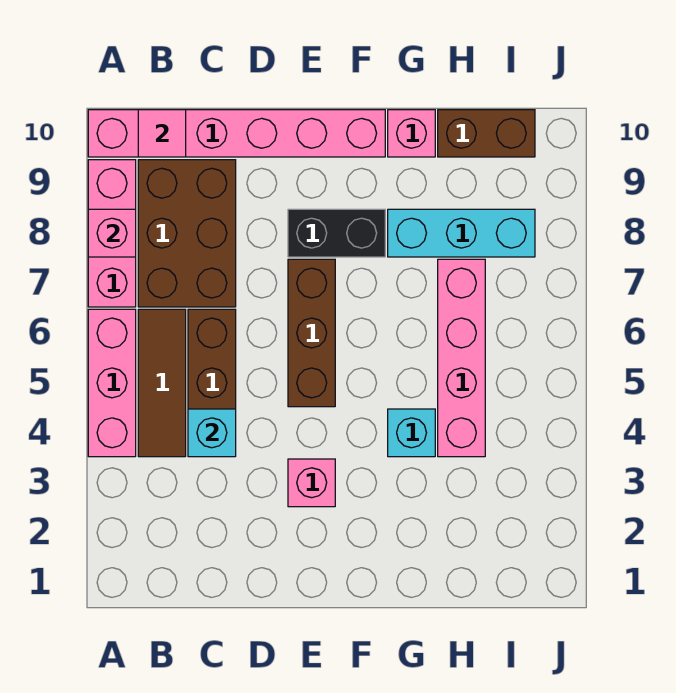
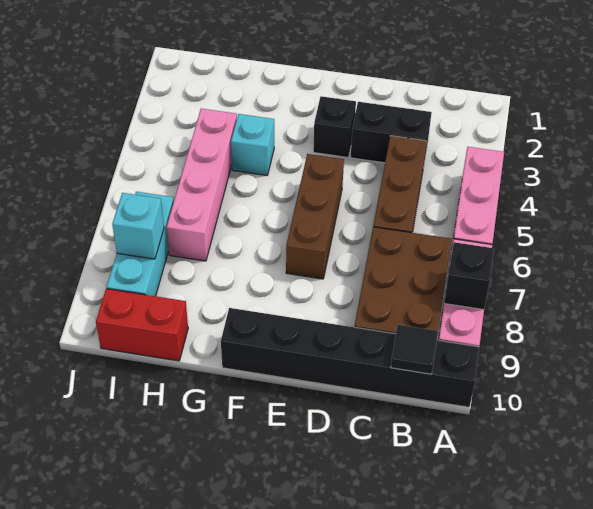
pink 1x1 brick [88,209,136,257] -> black 1x1 brick [444,242,494,310]
pink 1x6 brick [88,110,385,157] -> black 1x6 brick [221,308,479,407]
brown 1x3 tile [138,309,186,457] -> none
pink 1x1 tile [138,110,186,157] -> black 1x1 tile [391,325,438,374]
cyan 1x1 brick [188,409,236,457] -> cyan 1x1 brick moved to [112,193,164,259]
pink 1x1 brick [288,459,335,507] -> black 1x1 brick [313,96,356,157]
black 1x2 brick [288,209,385,257] -> black 1x2 brick moved to [350,102,432,163]
cyan 1x3 brick [388,209,535,257] -> cyan 1x3 brick turned to [106,192,174,296]
pink 1x1 brick [388,110,435,157] -> none
brown 1x2 brick [438,110,535,157] -> red 1x2 brick [96,288,188,361]

